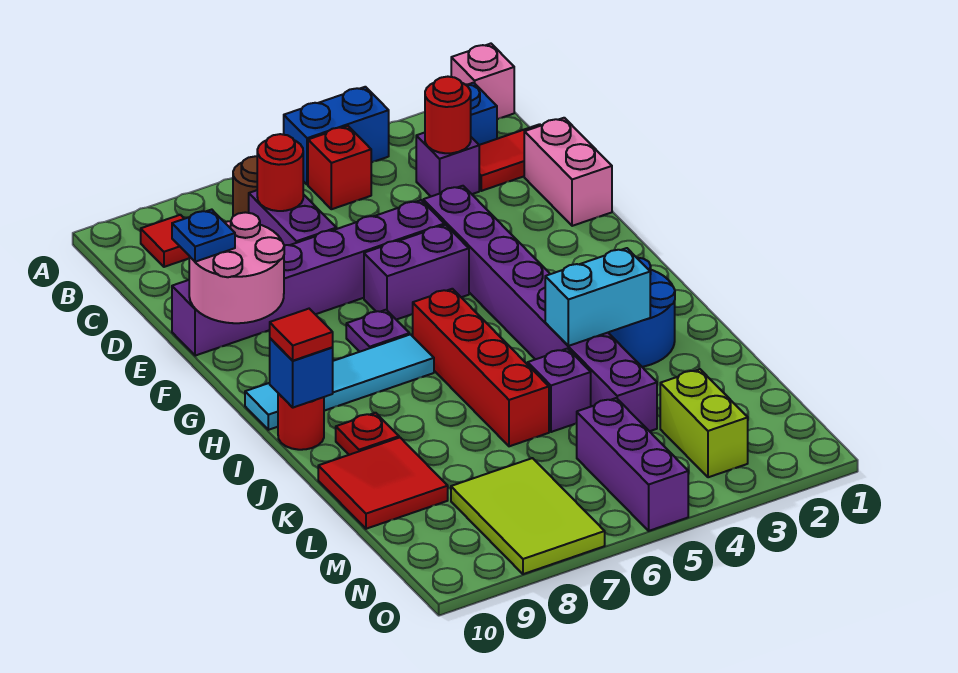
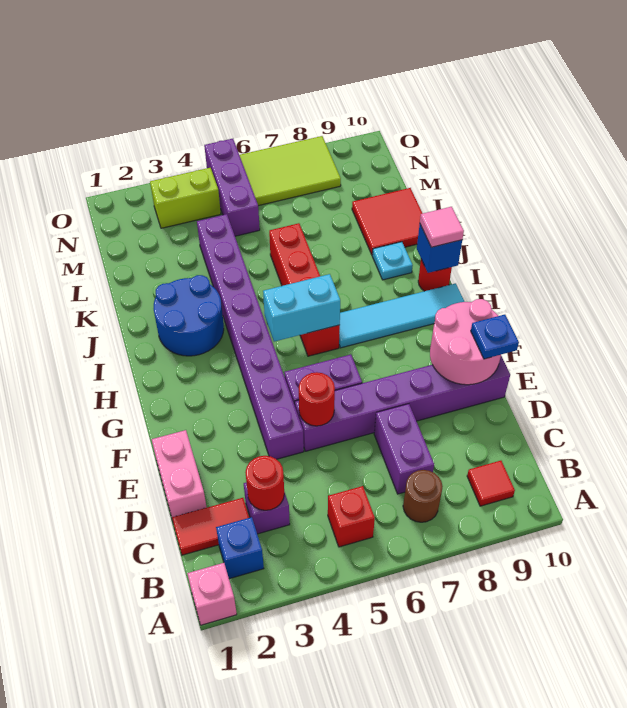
blue 1x2 brick [284,87,389,185] -> none
red 1x1 round brick [257,134,303,211] -> red 1x1 round brick moved to [299,372,335,426]
purple 1x1 plate [346,310,409,352] -> none
red 1x1 tile [270,309,333,361] -> pink 1x1 tile [420,207,464,247]
cyan 1x2 brick [545,248,650,346] -> cyan 1x2 brick moved to [263,274,340,342]
red 1x1 plate [336,413,399,455] -> cyan 1x1 plate [372,242,413,280]
purple 1x1 brick [528,349,591,432] -> none
lime 1x2 brick [660,369,748,477] -> lime 1x2 brick turned to [150,168,221,228]
lime 2x3 tile [451,458,605,574] -> lime 2x3 tile turned to [240,136,341,206]

